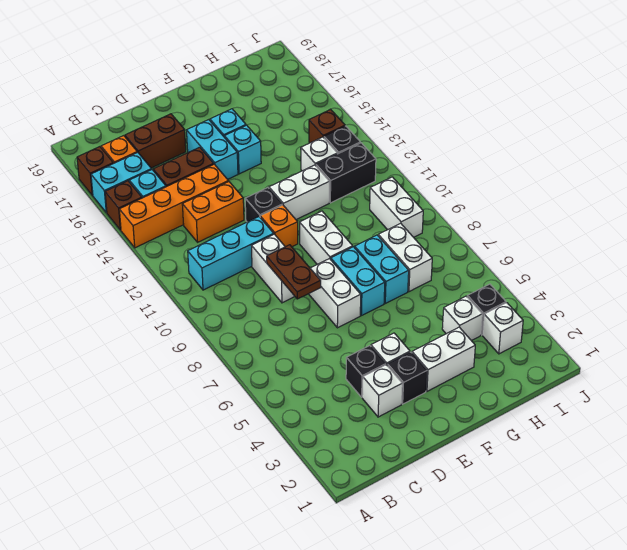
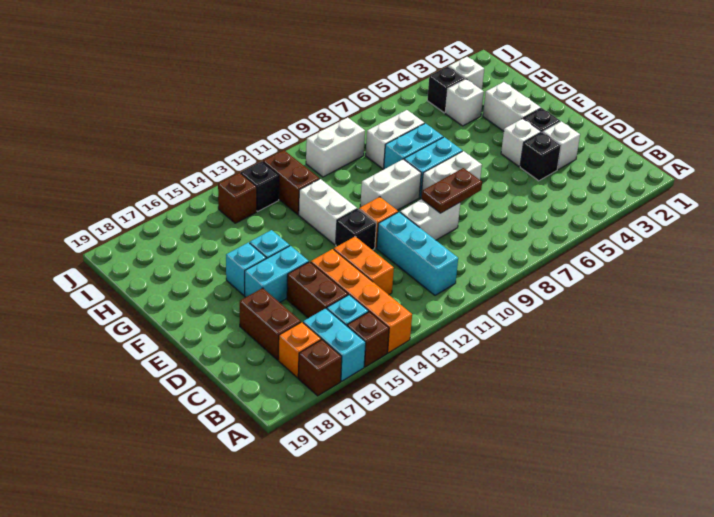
black 1x2 brick [316,143,376,203] -> brown 1x2 brick [263,150,319,215]
white 1x1 brick [301,137,337,171] -> none

